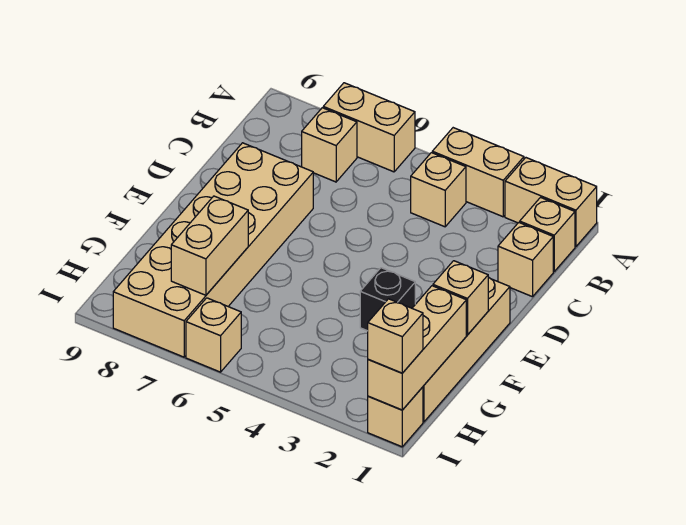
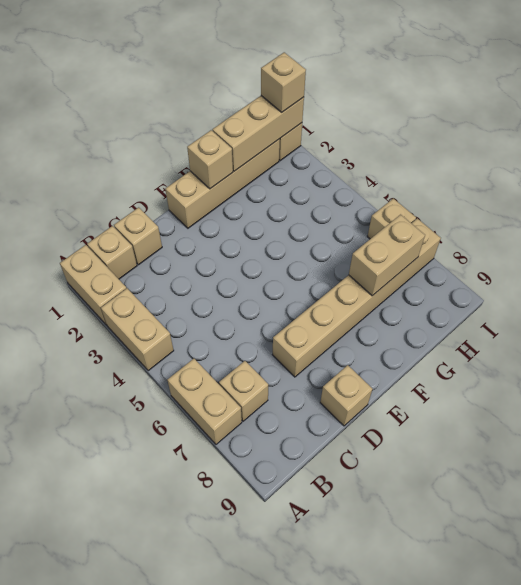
tan 1x1 brick [411,153,466,227] -> tan 1x1 brick moved to [320,365,372,426]
tan 2x6 brick [113,143,313,357] -> tan 1x6 brick [272,218,441,377]
black 1x1 brick [360,268,415,331] -> none

